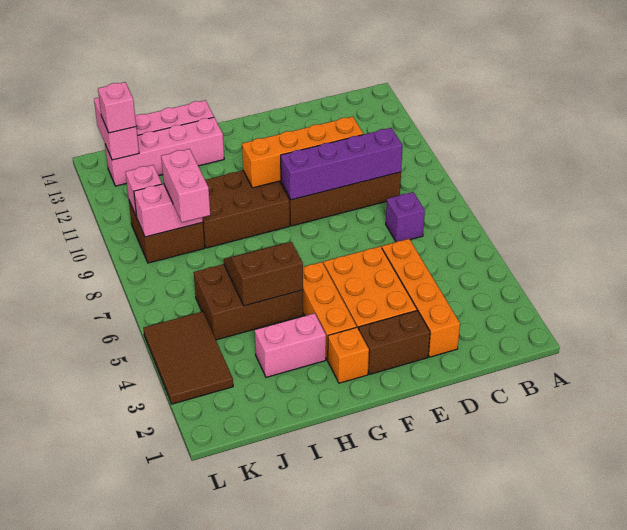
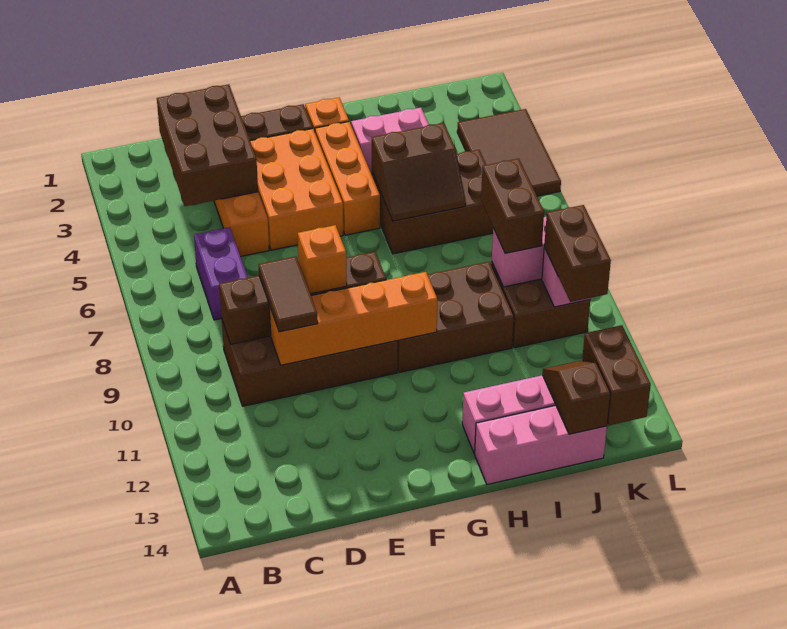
none -> brown 2x3 brick [157,84,258,206]
purple 1x1 brick [386,192,425,242] -> purple 1x2 brick [194,227,248,320]
purple 1x4 brick [281,128,403,200] -> brown 1x4 brick [219,252,386,344]
none -> brown 1x2 tile [259,257,318,332]
none -> orange 1x1 brick [298,225,347,294]
pink 1x2 brick [161,149,210,222] -> brown 1x2 brick [481,159,544,253]
none -> brown 1x2 slope [543,361,610,434]
none -> brown 1x2 brick [544,205,611,302]
pink 1x2 brick [94,98,139,160] -> brown 1x2 brick [582,325,651,425]
pink 1x1 brick [98,82,136,133] -> none

